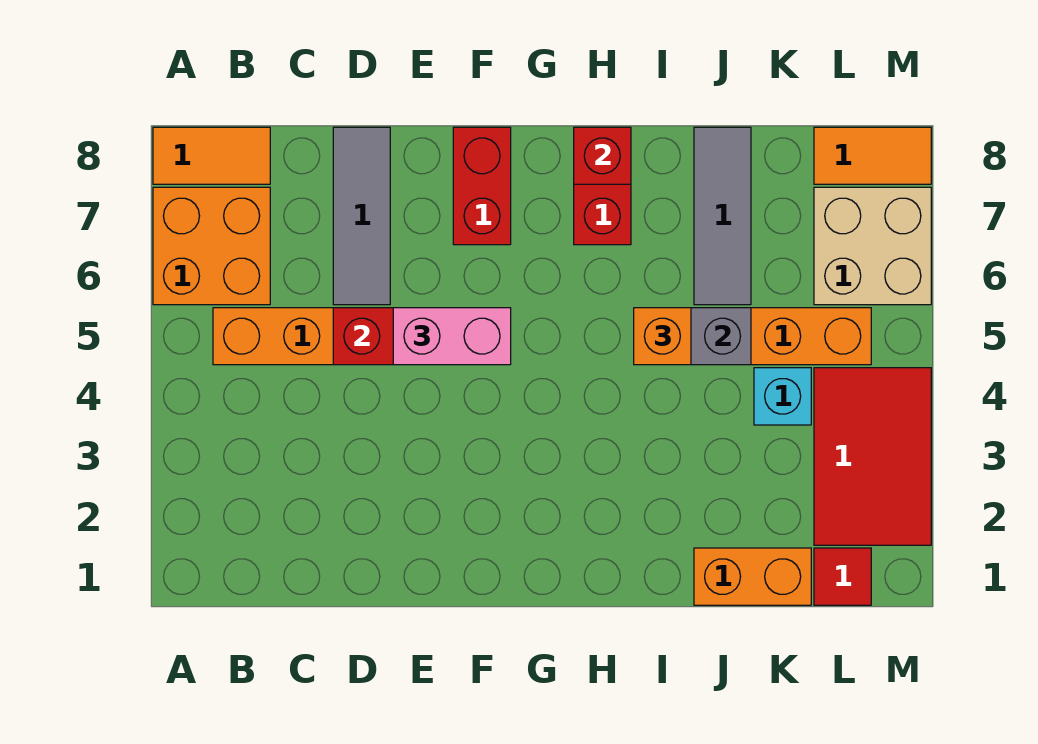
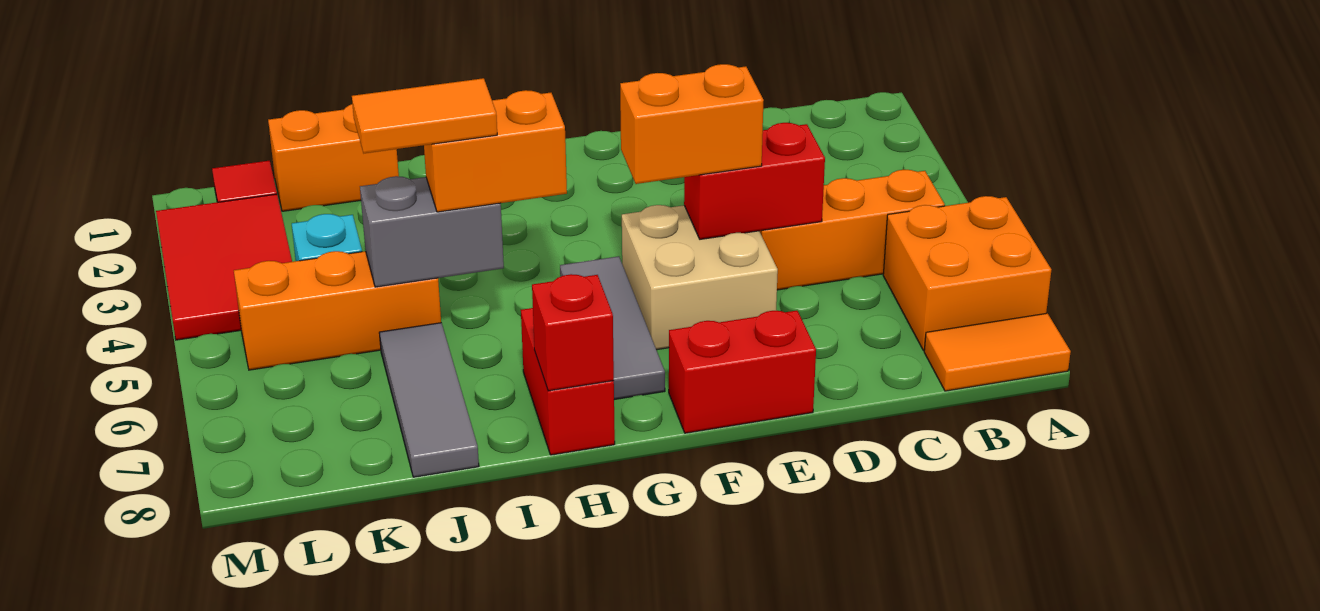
grey 1x3 tile [333,127,390,305] -> grey 1x3 tile moved to [560,256,665,400]
pink 1x2 brick [393,308,511,365] -> orange 1x2 brick [620,64,764,184]
red 1x2 brick [453,127,511,245] -> red 1x2 brick turned to [669,311,816,433]
orange 1x1 brick [634,308,691,365] -> orange 1x2 brick [424,90,567,212]
tan 2x2 brick [814,187,931,305] -> tan 2x2 brick moved to [622,205,778,350]
orange 1x2 tile [814,127,931,184] -> orange 1x2 tile moved to [352,78,497,153]

